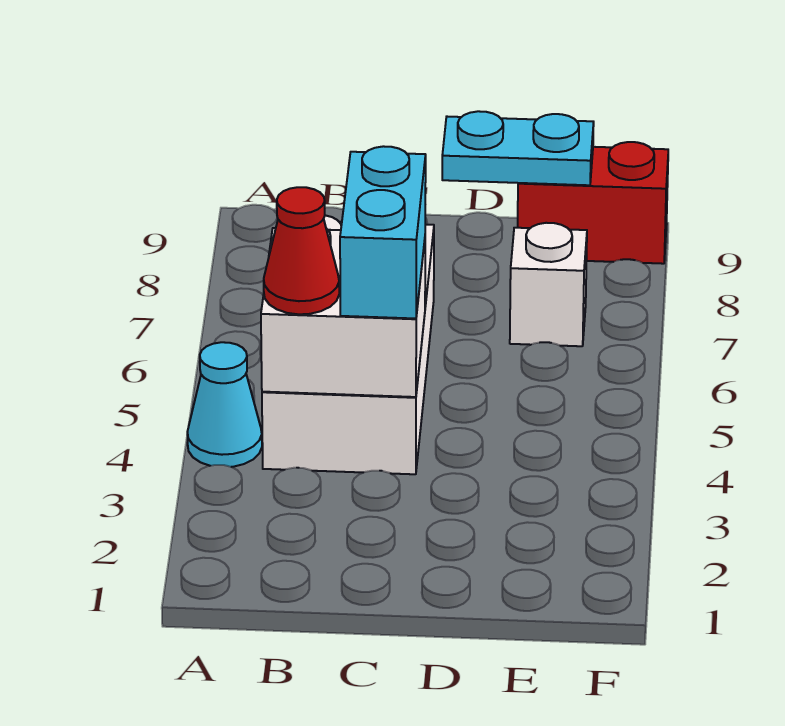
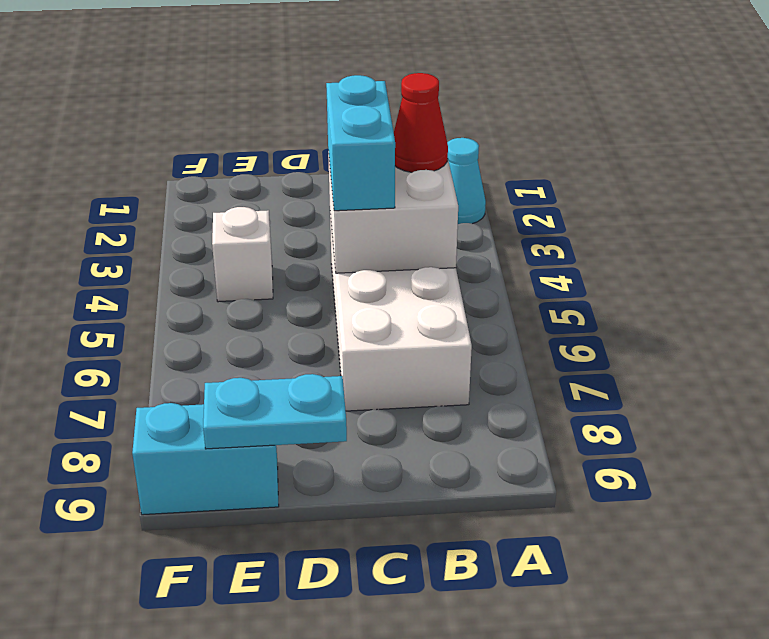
cyan 1x1 cone [187,342,262,467] -> cyan 1x1 cone moved to [447,138,486,224]
white 1x1 brick [510,223,587,346] -> white 1x1 brick moved to [212,207,273,302]
red 1x2 brick [518,142,668,264] -> cyan 1x2 brick [132,403,279,515]

